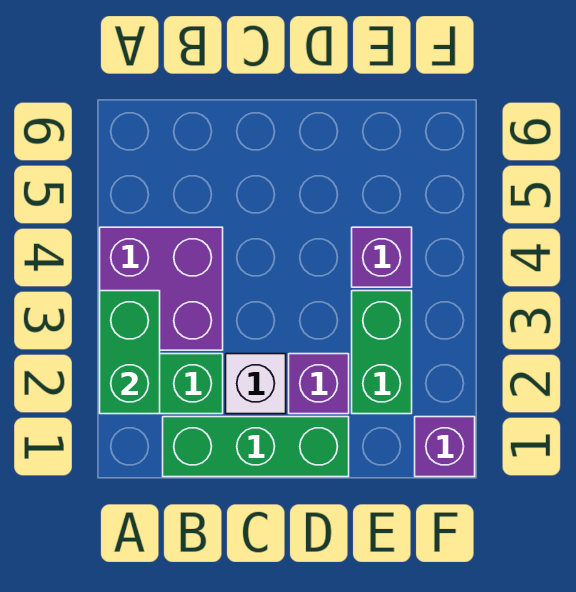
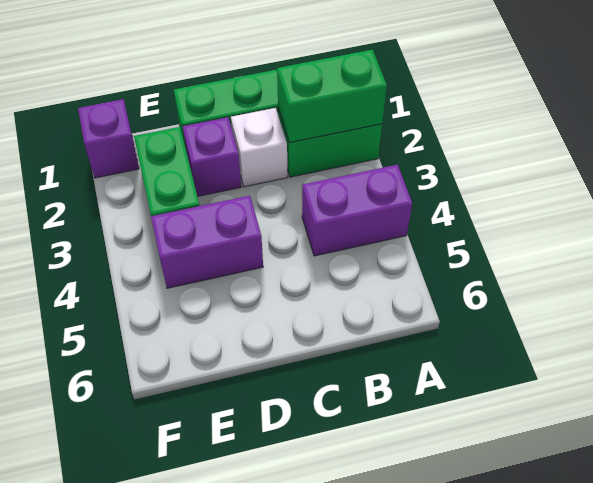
green 1x2 brick [100,291,160,414] -> green 1x2 brick turned to [277,50,387,143]
purple 2x2 brick [100,227,223,350] -> purple 1x2 brick [302,165,412,256]
purple 1x1 brick [352,227,412,287] -> purple 1x2 brick [151,196,263,288]

